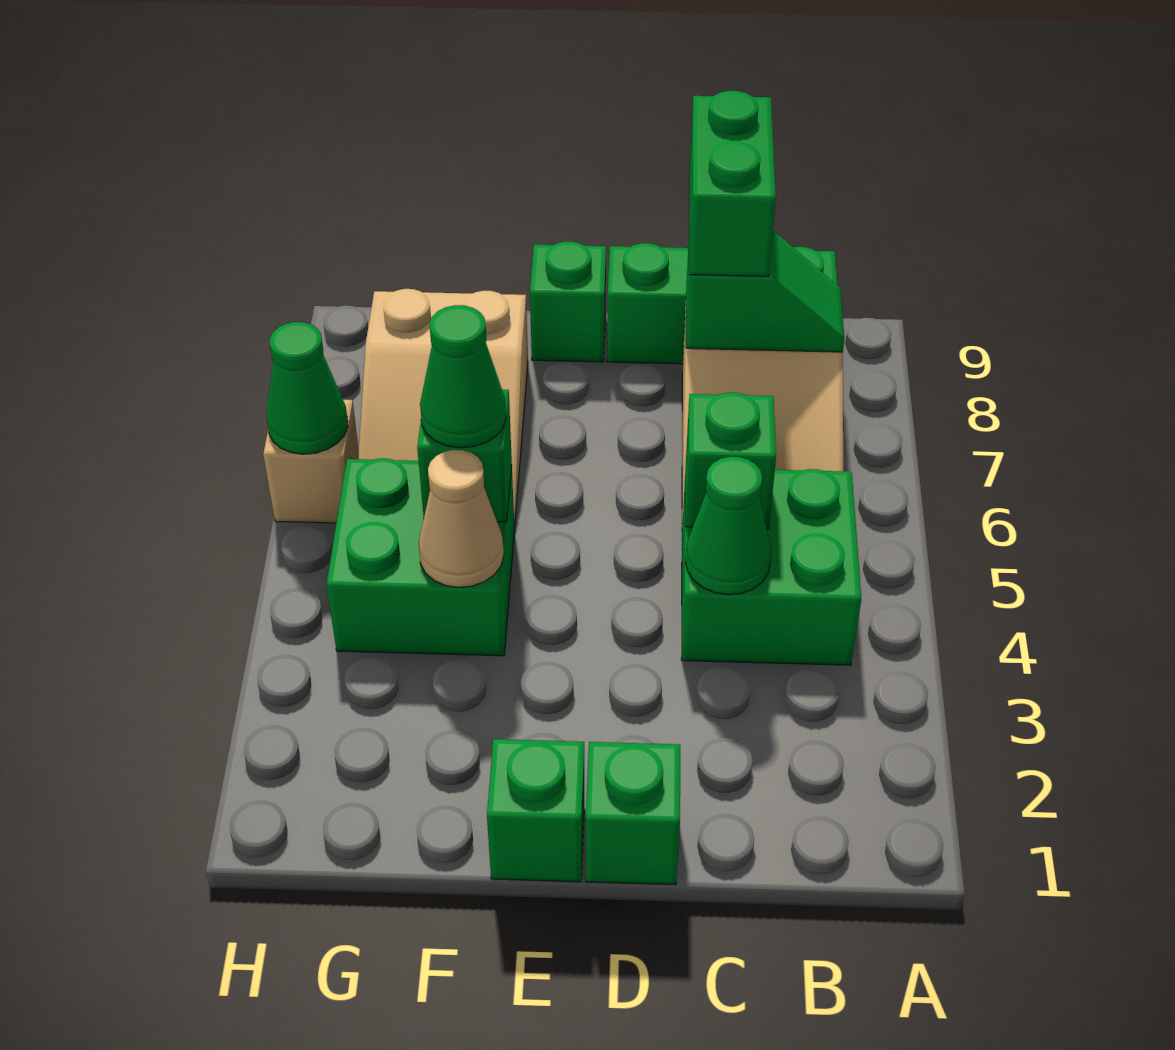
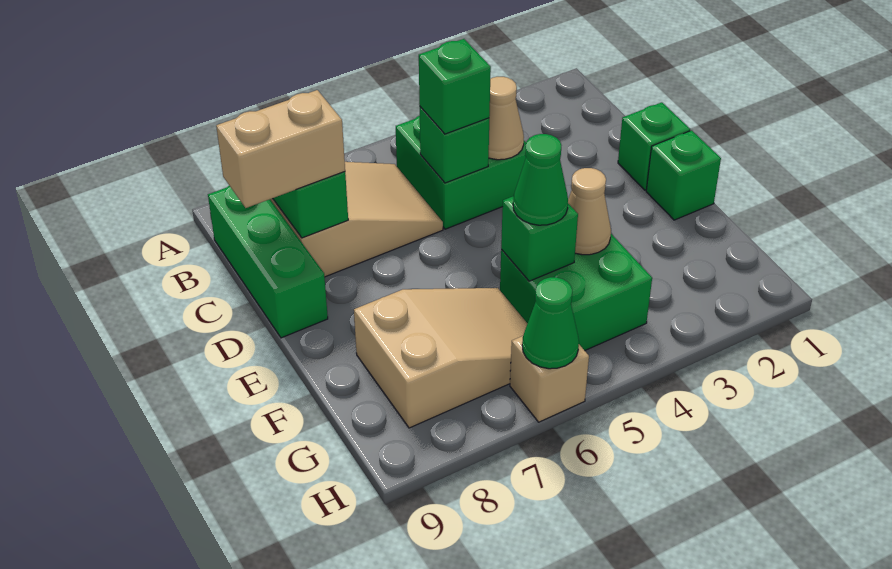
green 1x1 cone [685,457,771,595] -> tan 1x1 cone [489,77,524,160]
green 1x2 brick [689,91,776,276] -> tan 1x2 brick [216,90,345,208]
green 1x1 brick [530,242,606,362] -> green 1x1 brick moved to [419,39,491,134]

